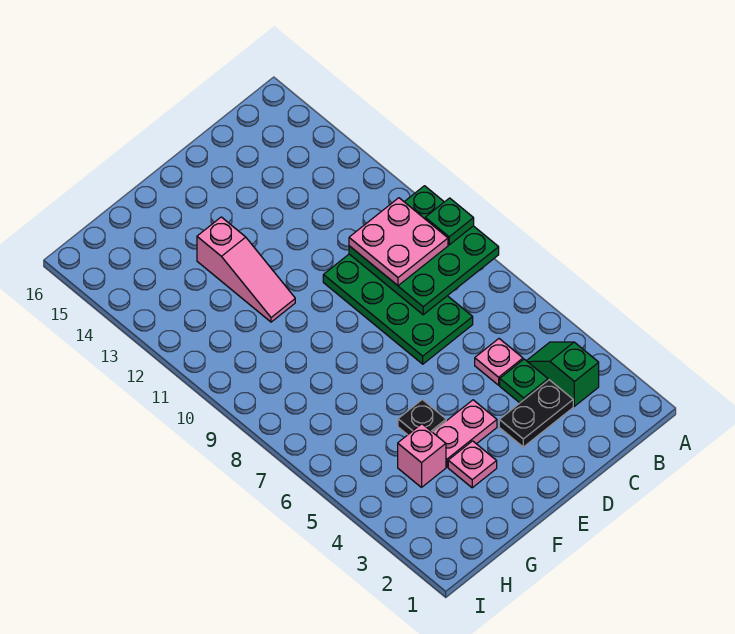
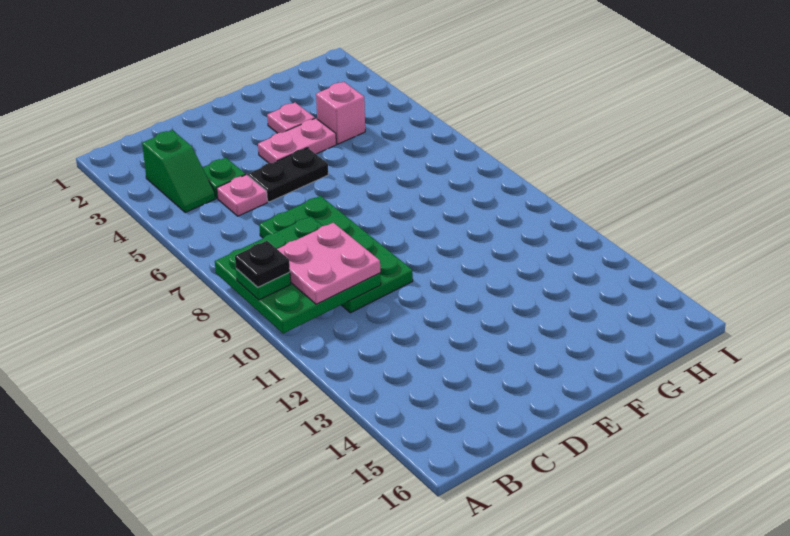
black 1x2 plate [499,380,573,447] -> black 1x2 plate moved to [248,148,328,202]
black 1x1 plate [398,400,446,435] -> black 1x1 plate moved to [235,241,290,287]
pink 1x3 slope [197,217,295,322] -> none

